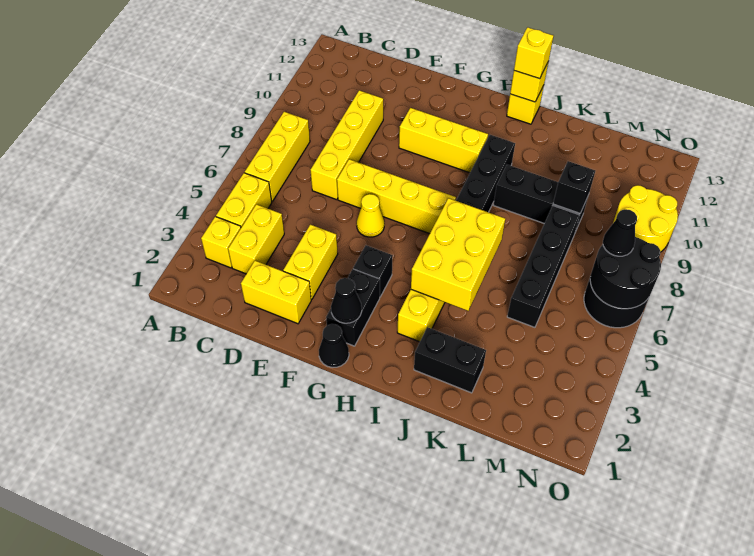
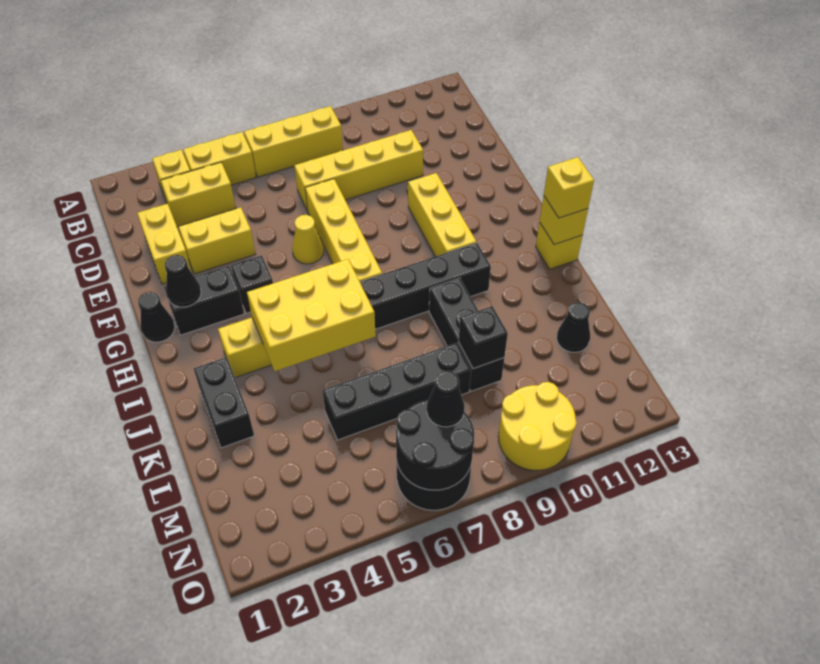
none -> black 1x1 cone [557,302,590,352]

